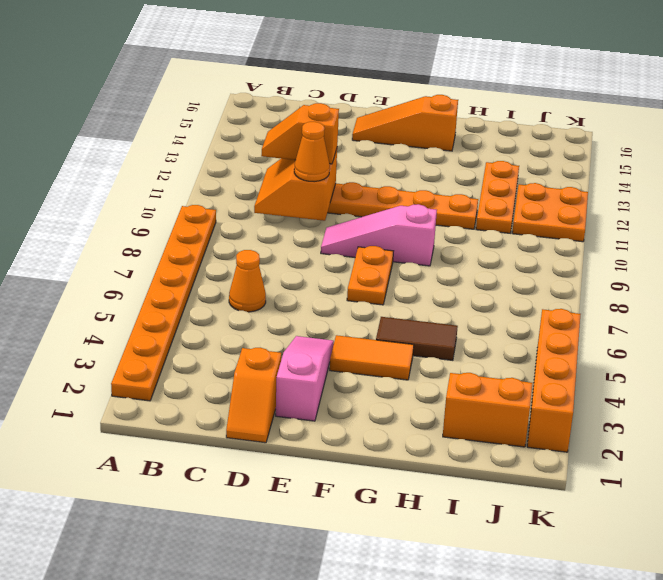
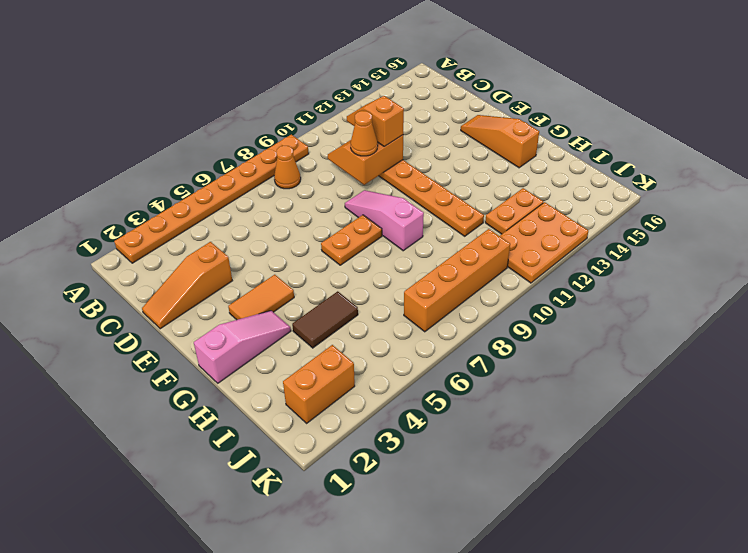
orange 1x1 cone [229,250,266,312] -> orange 1x1 cone moved to [274,146,301,189]
orange 1x2 slope [226,347,281,443] -> orange 1x3 slope [142,242,232,329]
pink 1x3 slope [276,336,334,421] -> pink 1x3 slope moved to [194,311,291,383]
orange 1x2 tile [330,335,414,380] -> orange 1x2 tile turned to [228,275,294,320]
brown 1x2 tile [376,317,458,360] -> brown 1x2 tile turned to [292,291,358,348]
orange 1x2 brick [443,373,532,447] -> orange 1x2 brick turned to [283,345,355,423]
orange 1x3 plate [476,161,519,233] -> orange 1x2 plate [485,188,543,234]
orange 2x2 plate [512,183,588,242] -> orange 2x3 plate [500,202,588,283]
orange 1x4 brick [527,309,581,452] -> orange 1x4 brick moved to [404,229,510,332]

